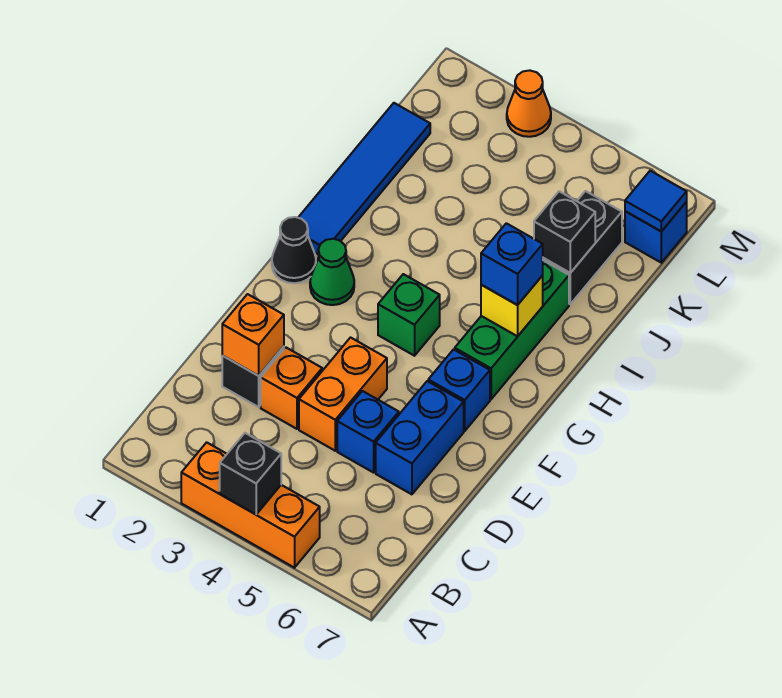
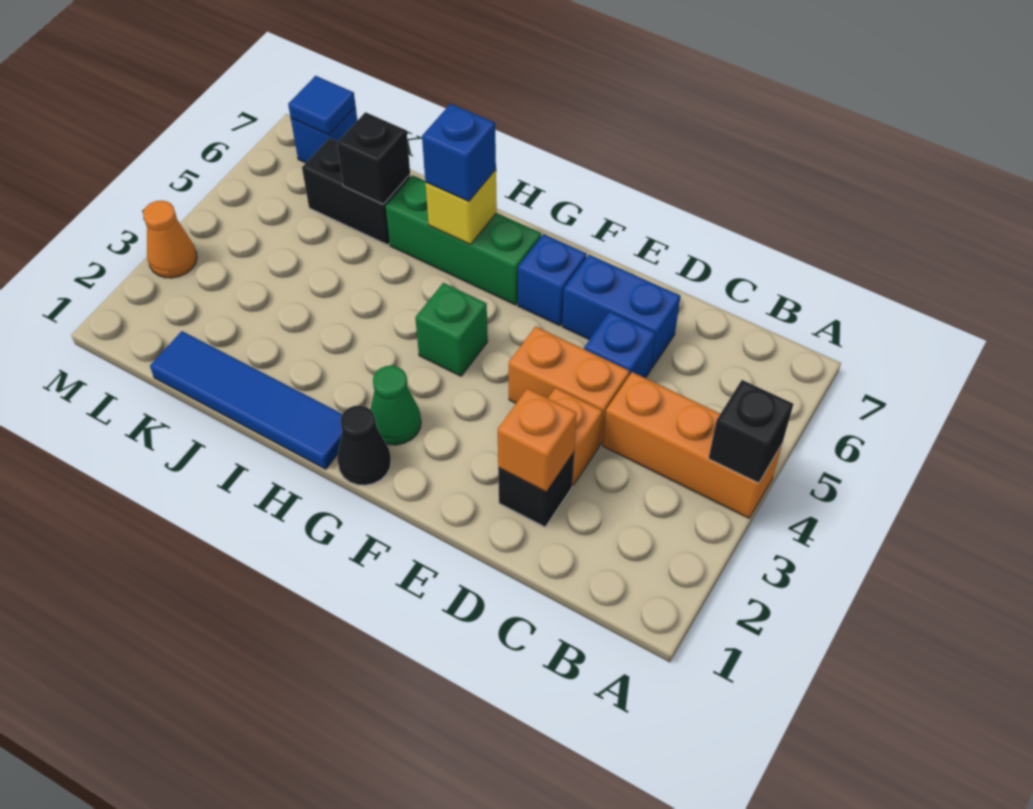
orange 1x3 brick [181,442,320,568] -> orange 1x3 brick turned to [603,372,782,518]

